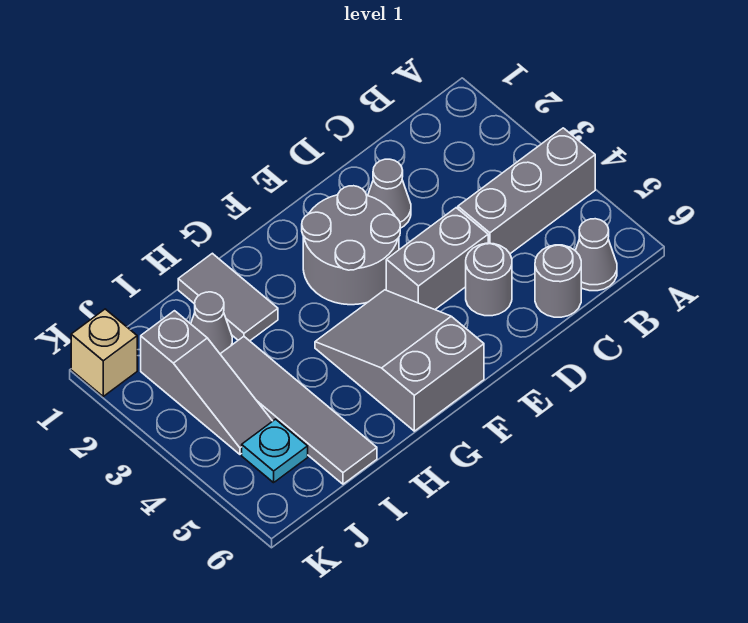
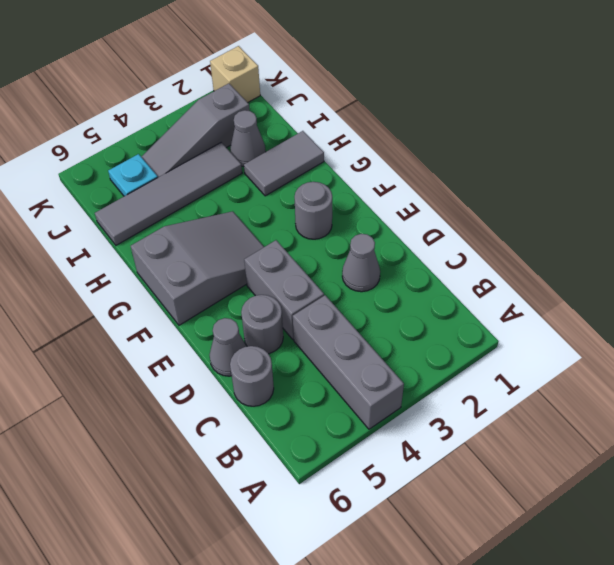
grey 1x1 cone [575,219,617,291] -> grey 1x1 cone moved to [210,318,247,376]
grey 2x2 round brick [302,186,400,305] -> grey 1x1 round brick [295,182,332,239]

